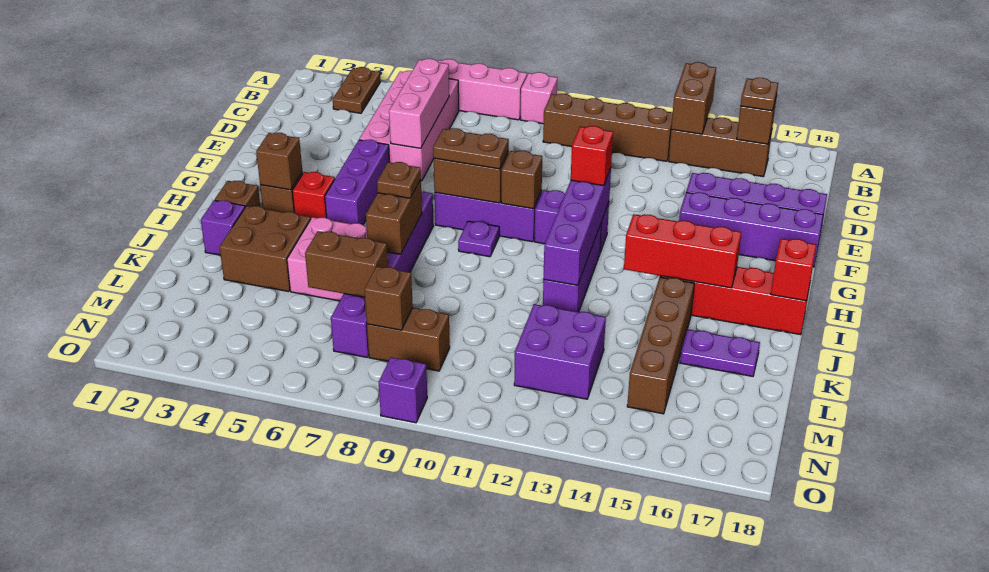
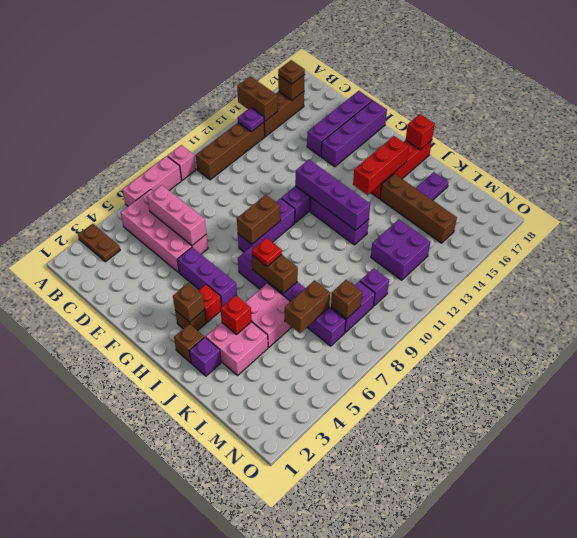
brown 1x2 plate [433,128,509,169] -> none
brown 1x1 brick [501,151,542,209] -> none
red 1x1 brick [571,126,613,186] -> red 1x1 brick moved to [220,295,252,334]
purple 1x1 plate [458,221,499,257] -> purple 1x1 plate moved to [238,107,264,132]
brown 1x1 plate [377,162,421,198] -> red 1x1 plate [252,238,282,266]
brown 2x2 brick [219,206,311,292] -> pink 2x2 brick [206,322,268,375]
brown 1x2 brick [367,308,450,371] -> purple 1x2 brick [331,281,375,332]
purple 1x1 brick [379,357,427,423] -> purple 1x1 brick moved to [360,268,389,306]

